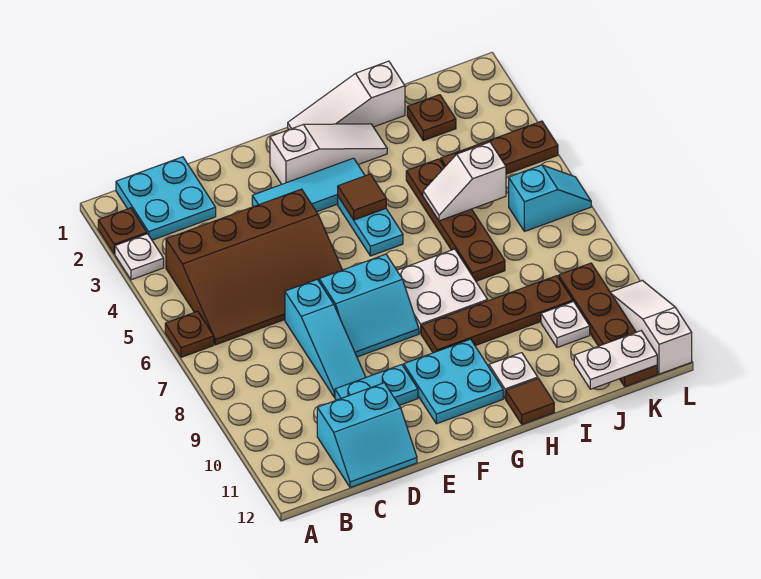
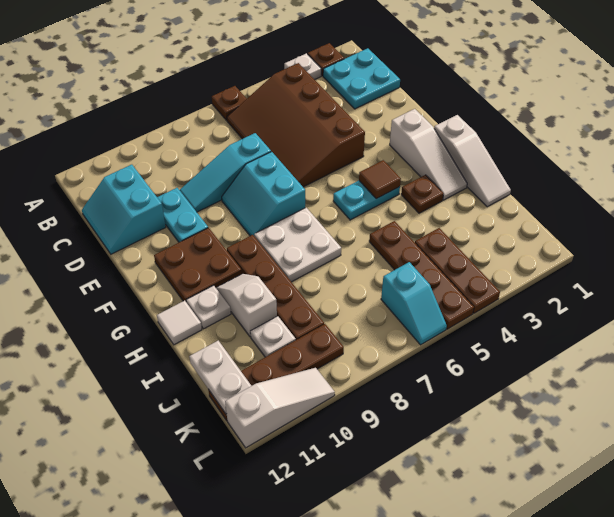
cyan 1x3 tile [252,158,365,212] -> none
cyan 2x2 plate [404,339,503,424] -> brown 2x2 plate [154,228,242,303]
white 1x3 slope [288,61,405,130] -> white 1x3 slope turned to [434,115,511,207]
brown 1x1 tile [506,378,554,424] -> white 1x1 tile [157,301,202,345]
brown 1x4 plate [406,159,505,281] -> brown 1x4 plate turned to [369,221,474,329]
white 1x2 slope [423,142,506,221] -> white 1x2 slope moved to [216,274,277,337]
brown 1x1 plate [407,95,456,141] -> brown 1x1 plate moved to [401,175,444,213]

